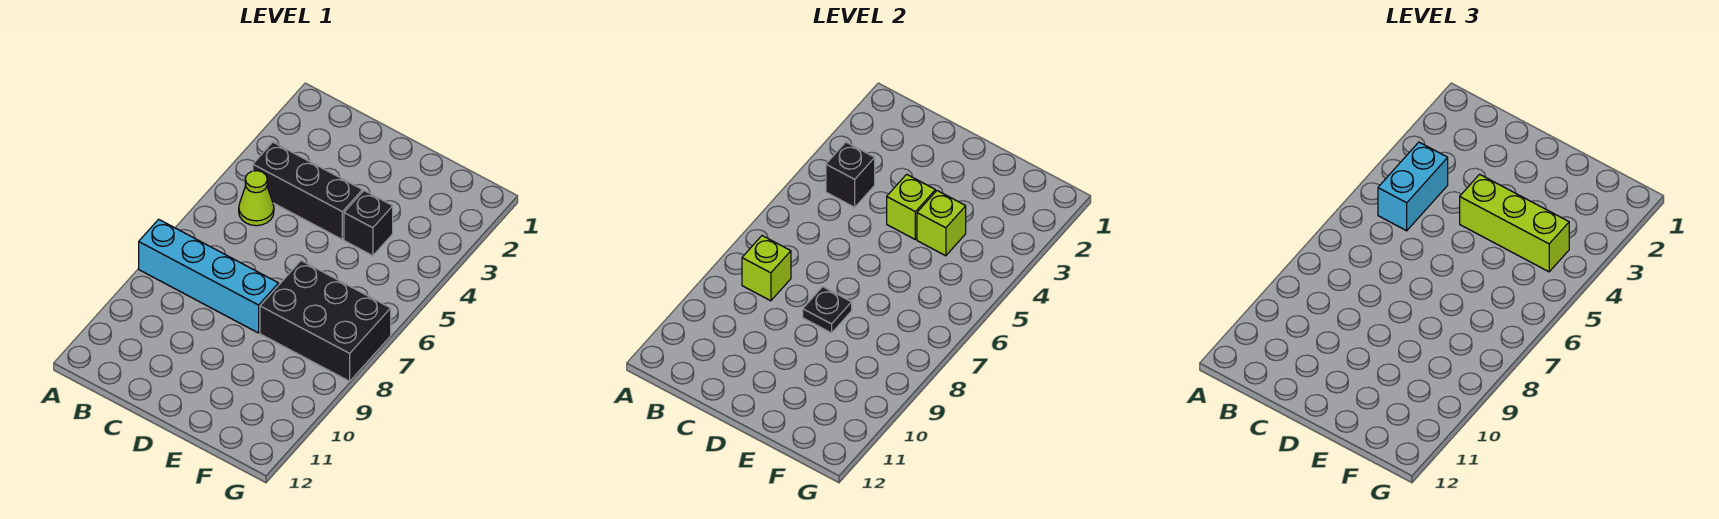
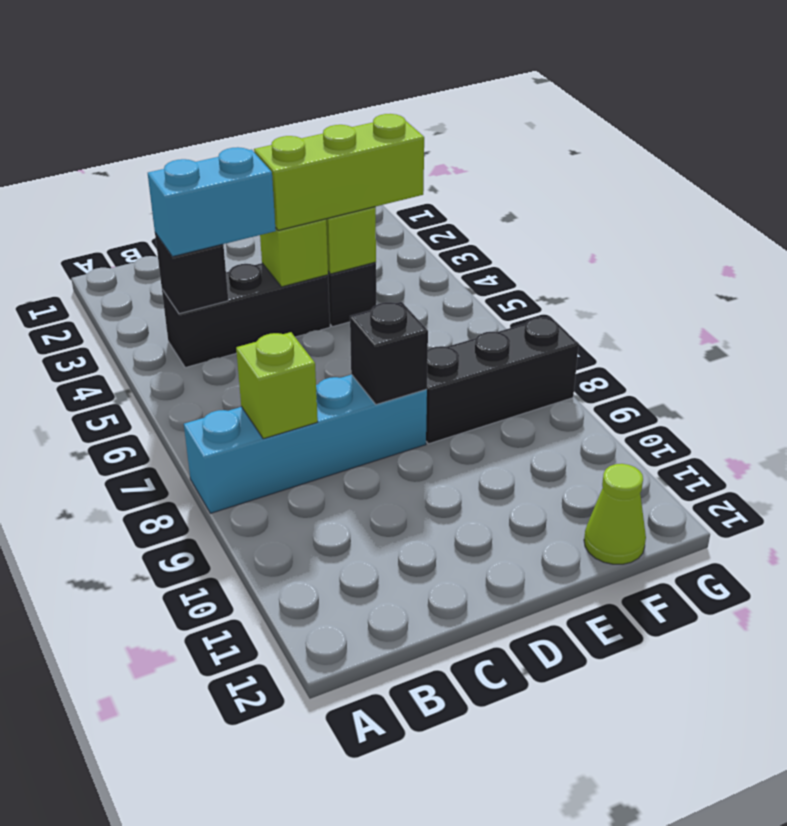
cyan 1x2 brick [1378,142,1448,231] -> cyan 1x2 brick turned to [148,147,276,257]
lime 1x1 cone [239,171,274,226] -> lime 1x1 cone moved to [584,464,646,564]
black 1x1 plate [803,287,852,333] -> black 1x1 brick [350,302,428,405]
black 2x3 brick [260,261,391,381] -> black 1x3 brick [426,317,579,444]

